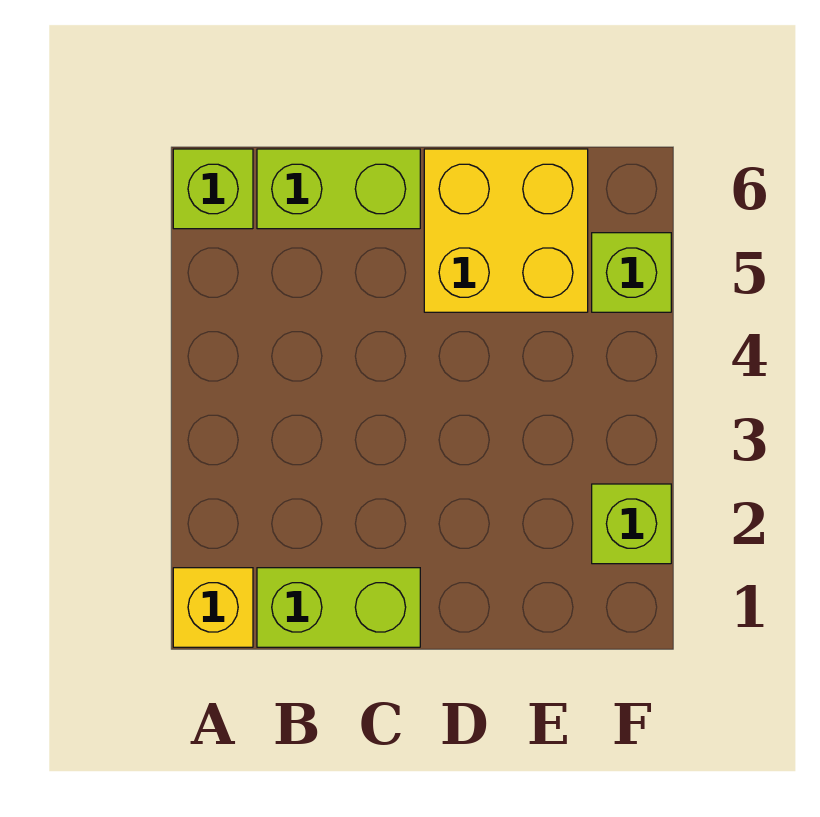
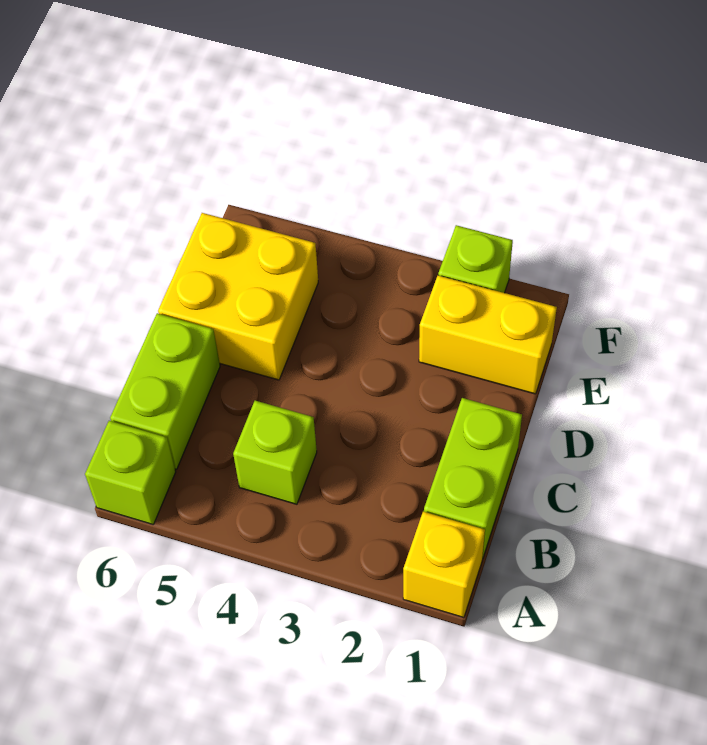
none -> yellow 1x2 brick [419,275,557,394]
lime 1x1 brick [592,233,671,312] -> lime 1x1 brick moved to [233,401,317,504]

